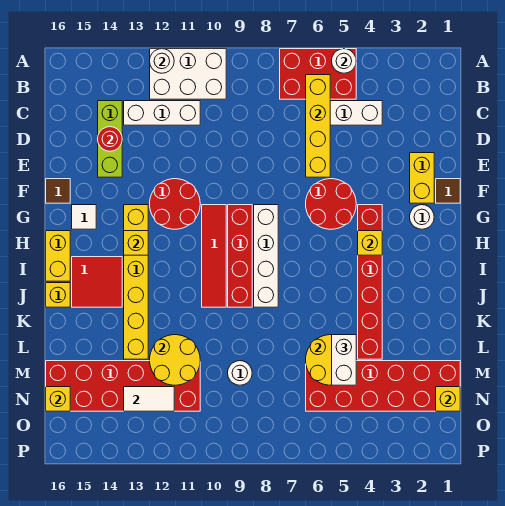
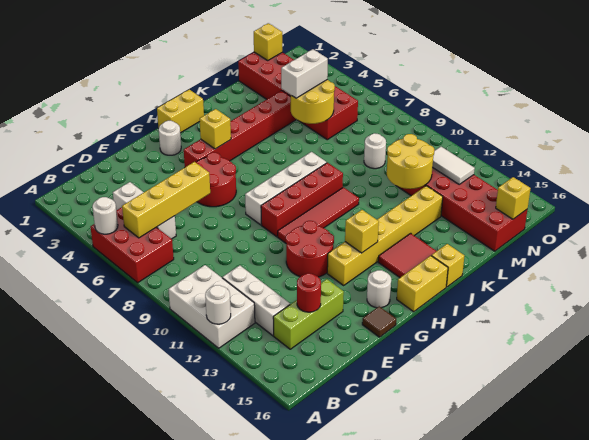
yellow 1x2 brick [410,153,434,203] -> yellow 1x2 brick moved to [157,90,204,133]
brown 1x1 tile [436,179,460,203] -> none
white 1x1 tile [72,205,96,229] -> white 1x1 round brick [367,270,391,308]

